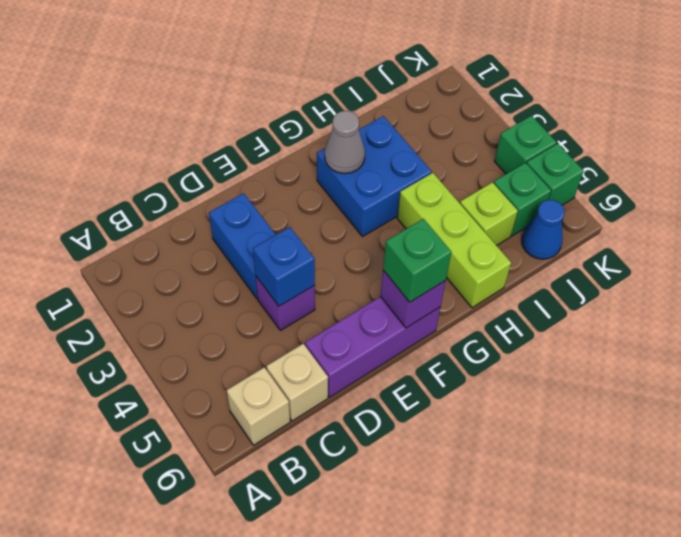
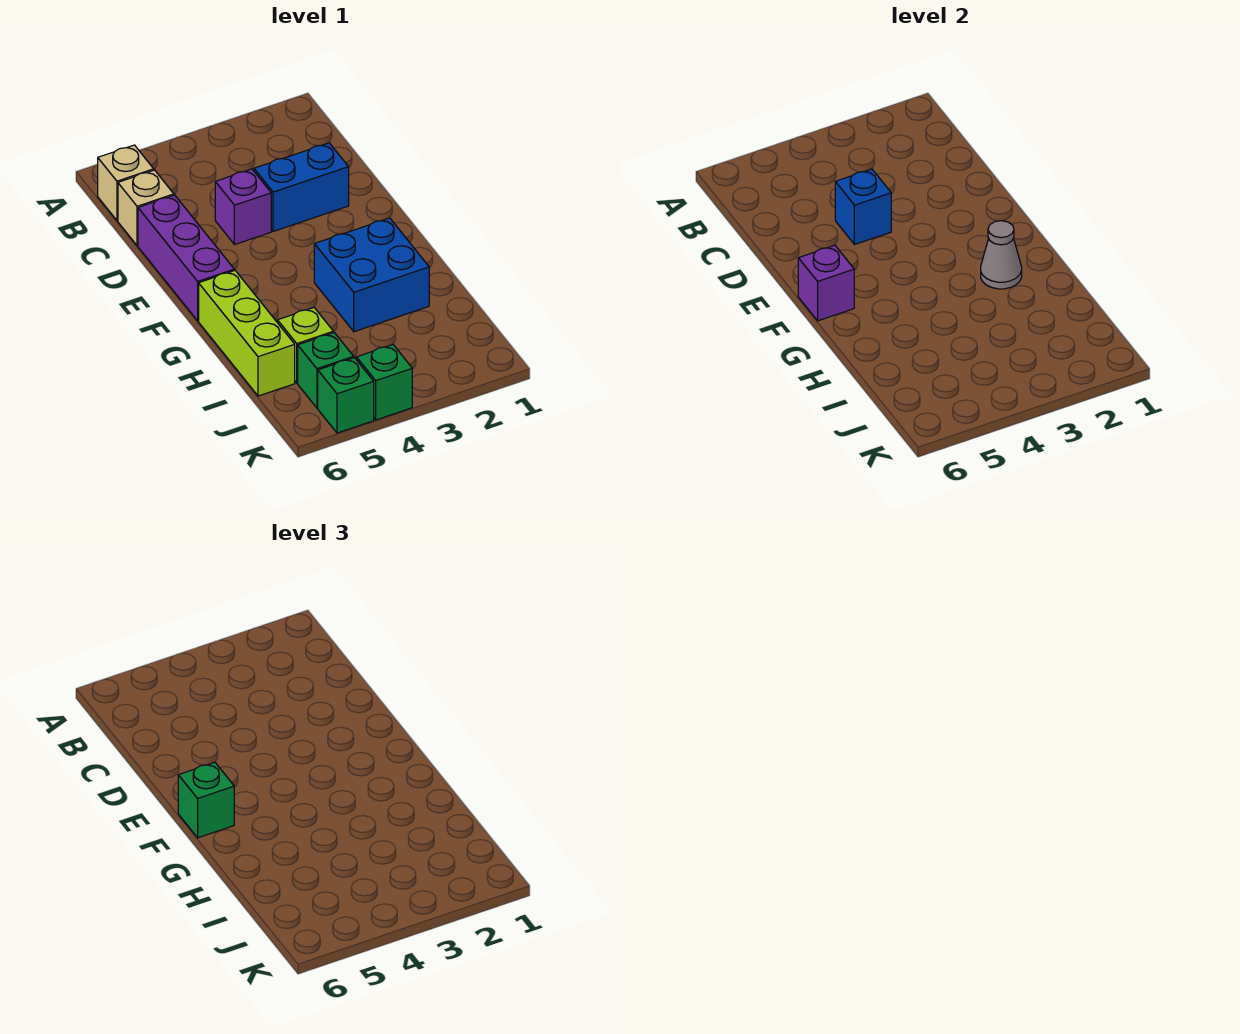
lime 1x3 brick [397,173,511,308] -> lime 1x3 brick turned to [199,270,295,396]
blue 1x1 cone [522,200,565,259] -> none

